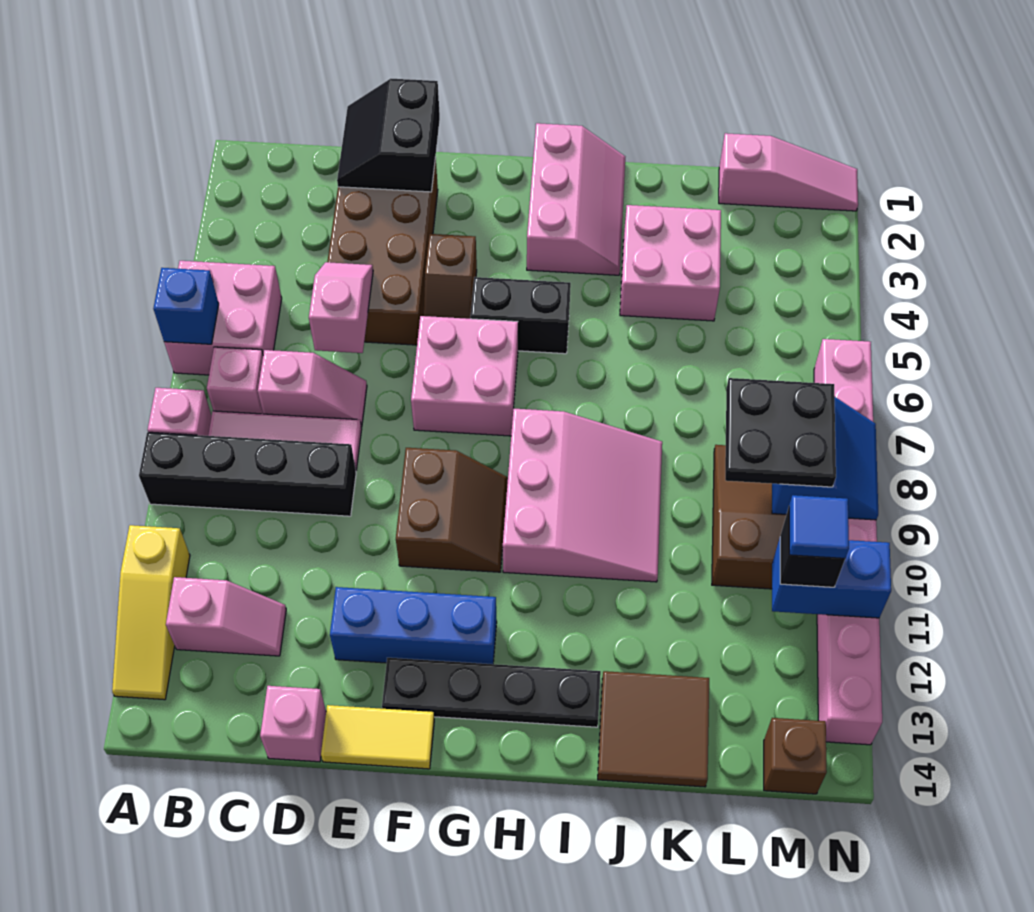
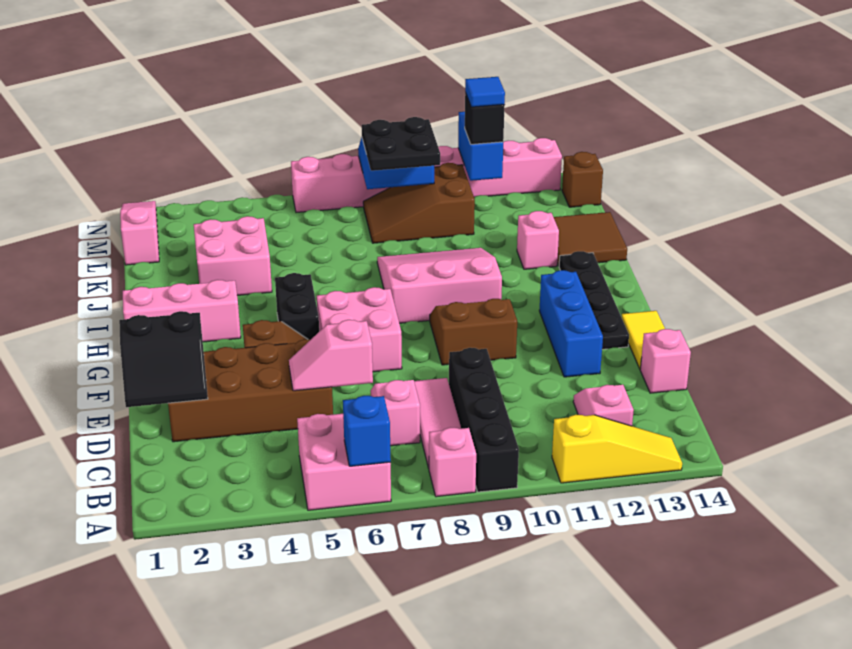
pink 1x1 brick [207,347,263,414] -> pink 1x1 brick moved to [517,211,559,269]

